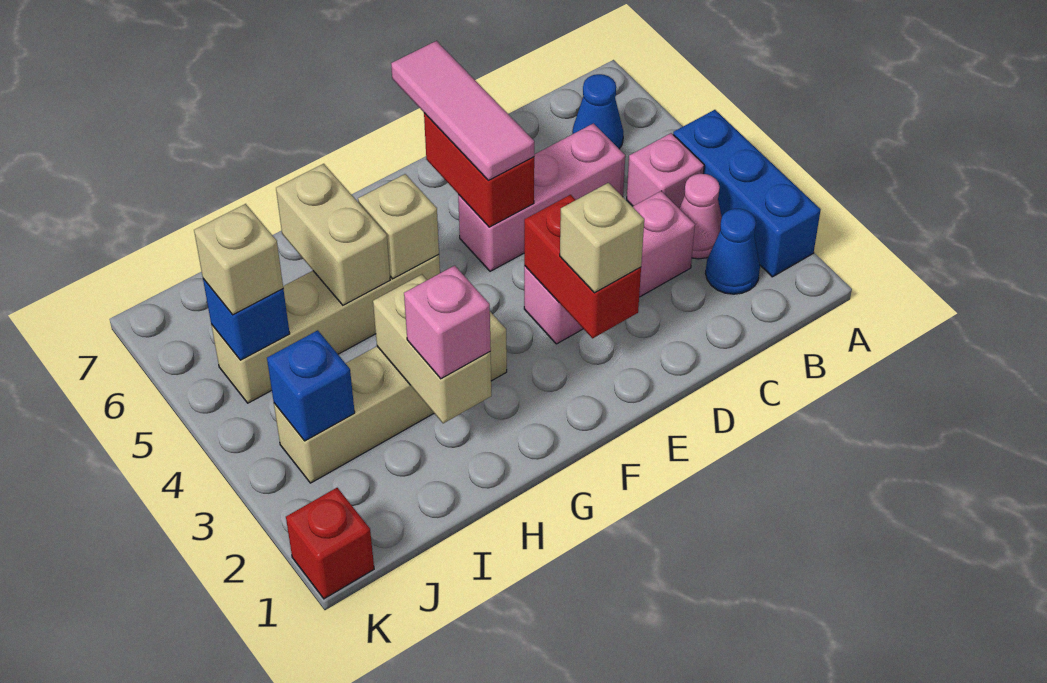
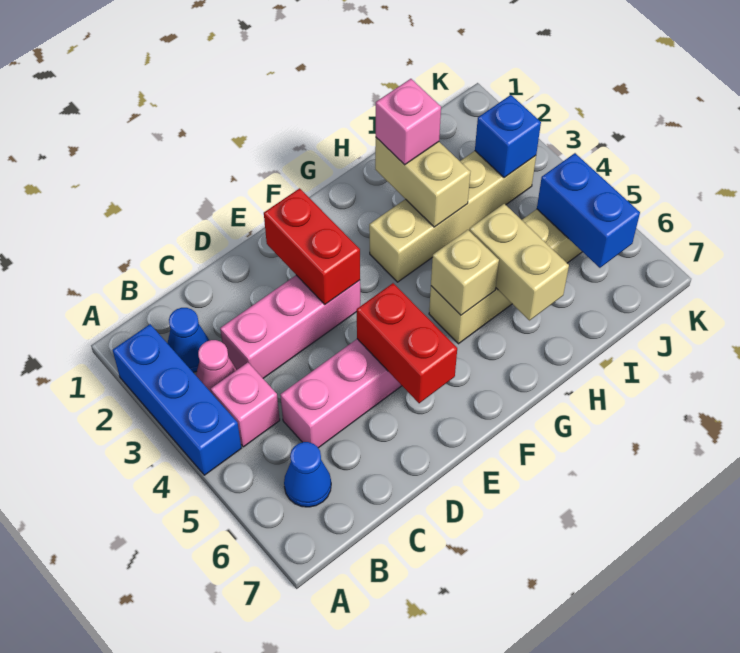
tan 1x1 brick [560,183,644,293] -> none
pink 1x3 tile [391,41,534,180] -> none
blue 1x1 brick [203,279,290,360] -> blue 1x2 brick [537,153,640,268]
tan 1x1 brick [194,204,283,315] -> none
red 1x1 brick [286,488,374,599] -> none

